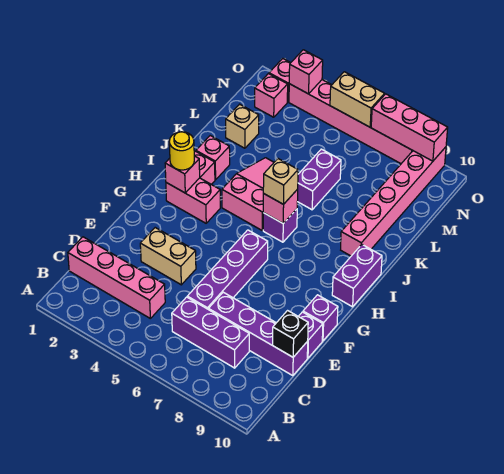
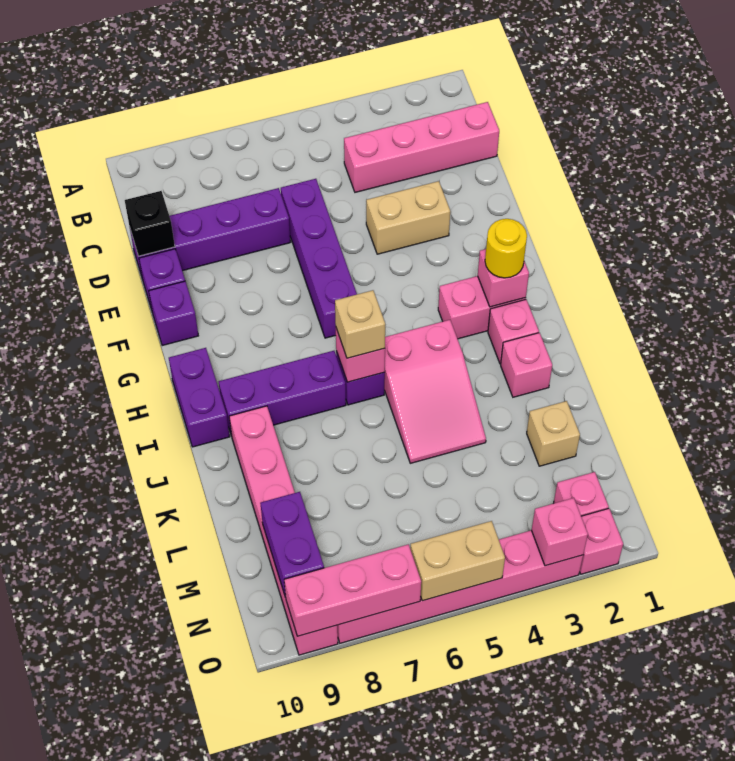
purple 1x3 brick [172,297,249,368] -> purple 1x3 brick moved to [219,351,346,436]
purple 1x2 brick [297,149,341,210] -> purple 1x2 brick moved to [260,492,324,597]

